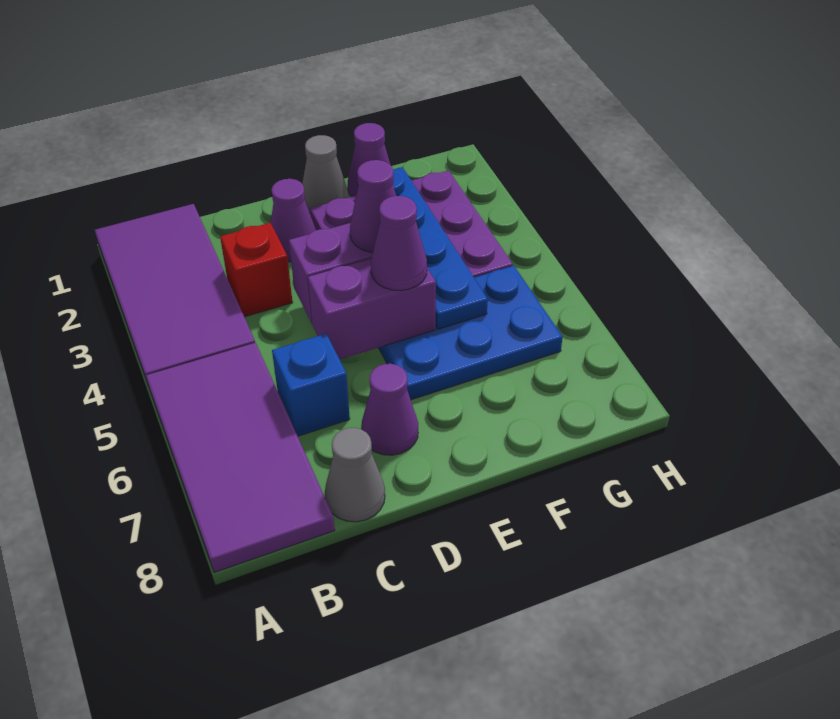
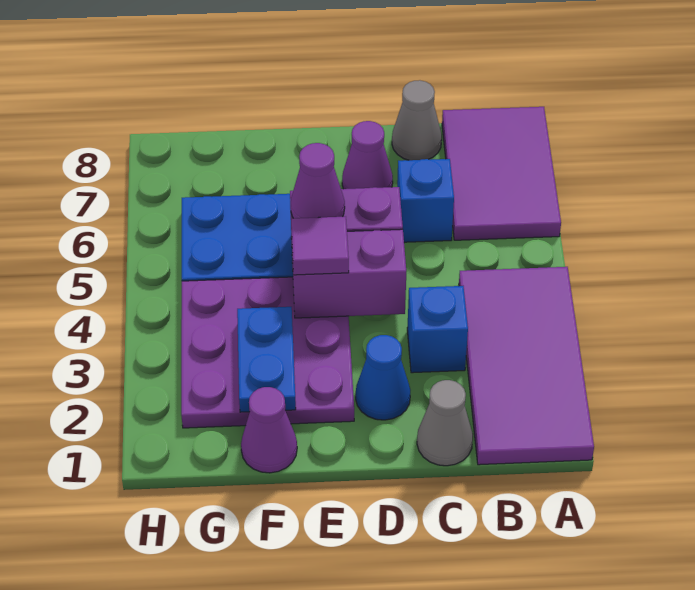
purple 2x4 tile [146,343,335,573] -> purple 2x3 tile [442,107,561,240]
red 1x1 brick [220,223,293,317] -> blue 1x1 brick [407,286,468,373]
purple 1x1 cone [271,179,316,262] -> blue 1x1 cone [356,335,410,420]
grey 1x1 cone [302,135,349,213] -> grey 1x1 cone moved to [417,380,473,466]
purple 1x1 cone [350,160,396,252] -> purple 1x1 tile [291,217,349,275]
blue 1x4 plate [357,167,488,329] -> blue 1x2 plate [237,307,296,412]

